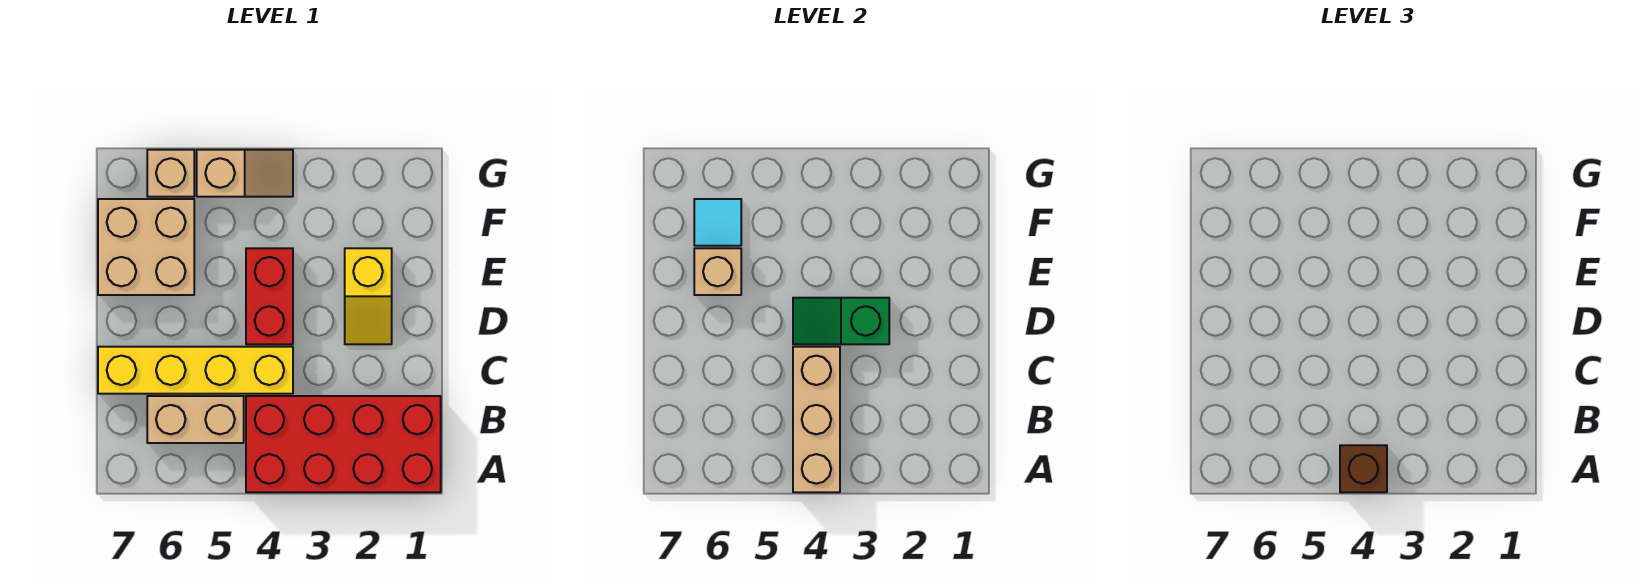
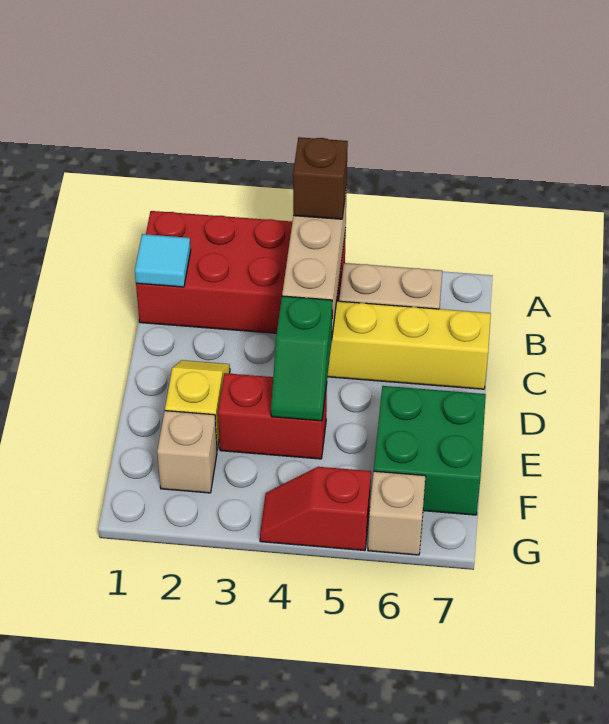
green 1x2 slope [793,298,889,344] -> green 1x2 slope turned to [271,296,332,421]
red 1x2 brick [246,248,293,344] -> red 1x2 brick turned to [218,373,327,459]
tan 2x2 brick [98,199,194,295] -> green 2x2 brick [374,386,486,515]
tan 1x1 brick [694,248,741,295] -> tan 1x1 brick moved to [157,411,217,493]
cyan 1x1 tile [694,199,741,246] -> cyan 1x1 tile moved to [135,234,191,287]
tan 1x2 slope [197,150,293,197] -> red 1x2 slope [260,467,371,551]

